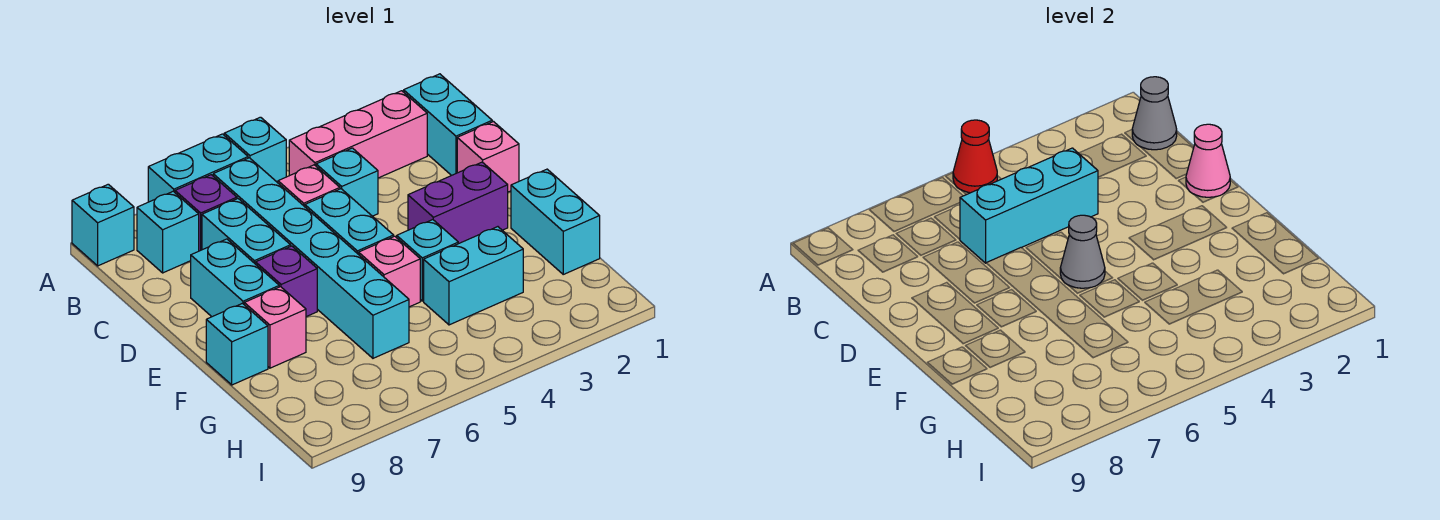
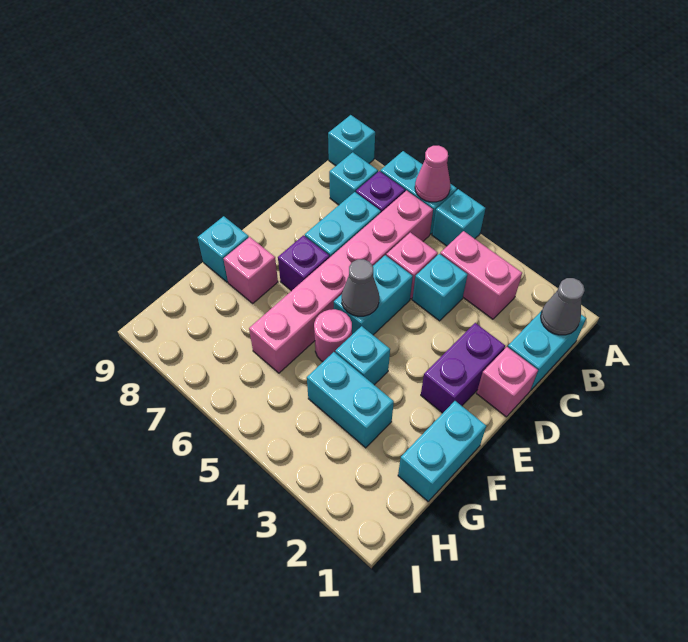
red 1x1 cone [953,120,997,193] -> none
pink 1x3 brick [289,91,427,178] -> pink 1x2 brick [440,231,522,319]
cyan 1x6 brick [213,158,409,358] -> pink 1x6 brick [249,191,433,373]
cyan 1x3 brick [960,148,1098,263] -> none
pink 1x1 cone [1186,124,1230,197] -> pink 1x1 cone moved to [415,146,451,202]
cyan 1x2 brick [191,239,279,317] -> none
purple 1x2 brick [408,162,508,244] -> purple 1x2 brick turned to [421,323,505,413]
pink 1x1 brick [359,236,420,307] -> pink 1x1 round brick [314,309,352,362]

